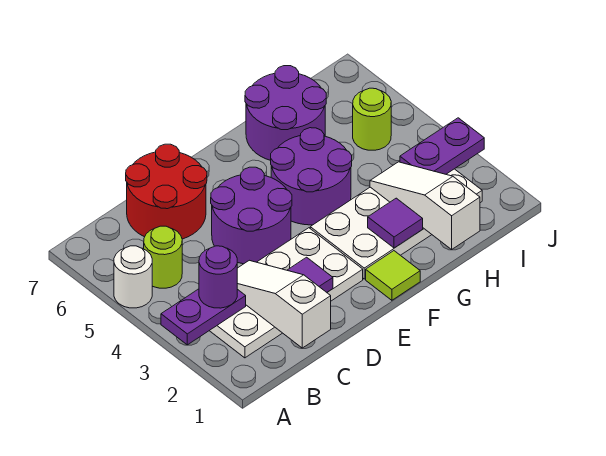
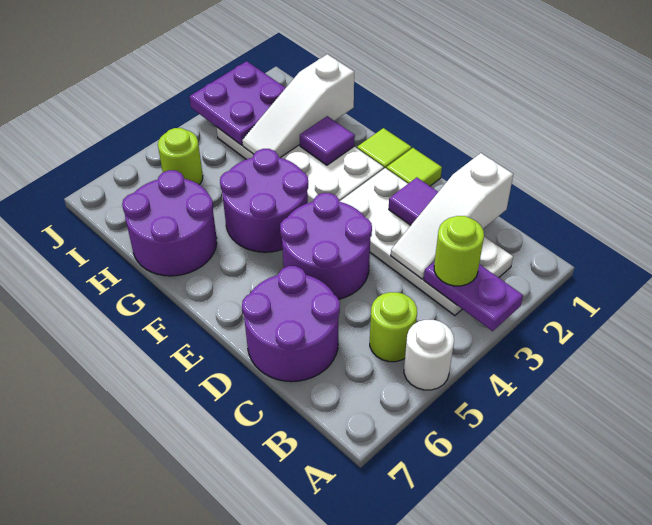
purple 1x1 round brick [199,246,237,308] -> lime 1x1 round brick [434,216,484,286]
red 2x2 round brick [126,144,207,239] -> purple 2x2 round brick [242,266,340,382]
none -> lime 1x1 tile [386,148,442,186]
purple 1x2 plate [400,118,484,174] -> purple 2x2 plate [189,61,285,145]

